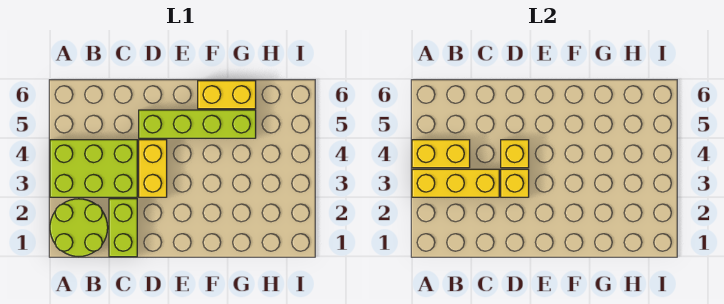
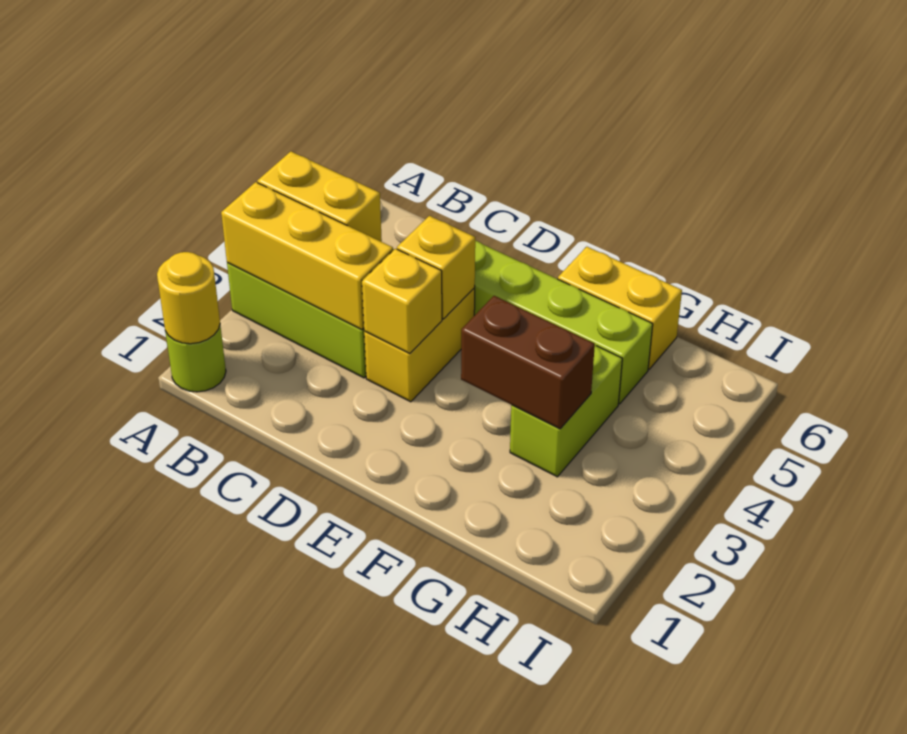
lime 2x2 round brick [50,199,108,257] -> lime 1x1 round brick [165,326,226,392]
none -> yellow 1x1 round brick [157,252,220,344]
lime 1x2 brick [109,199,137,257] -> lime 1x2 brick moved to [510,345,622,477]
none -> brown 1x2 brick [461,296,595,429]

